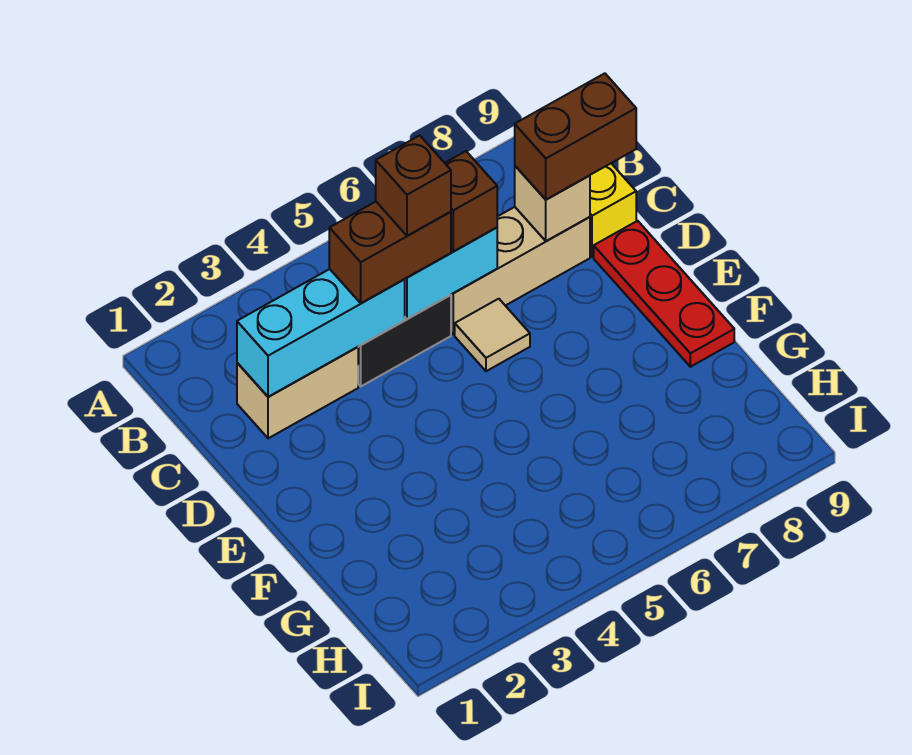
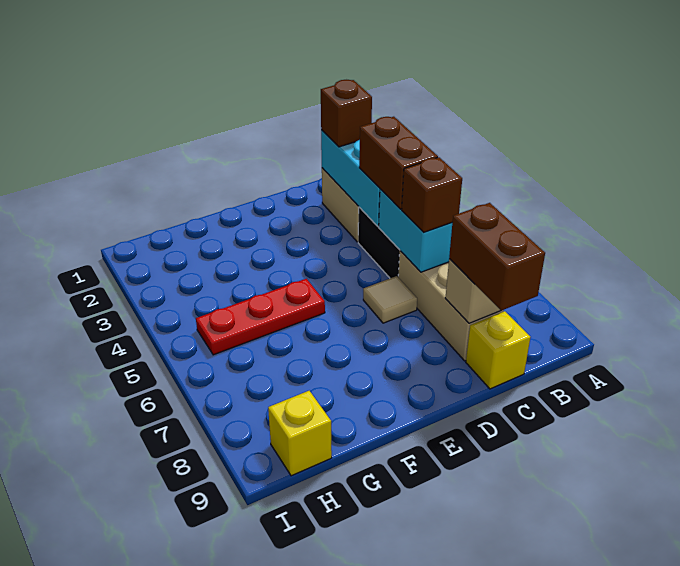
brown 1x1 brick [376,136,451,236] -> brown 1x1 brick moved to [321,80,372,147]
red 1x3 plate [594,221,734,367] -> red 1x3 plate moved to [196,279,325,355]
none -> yellow 1x1 brick [268,391,332,476]

